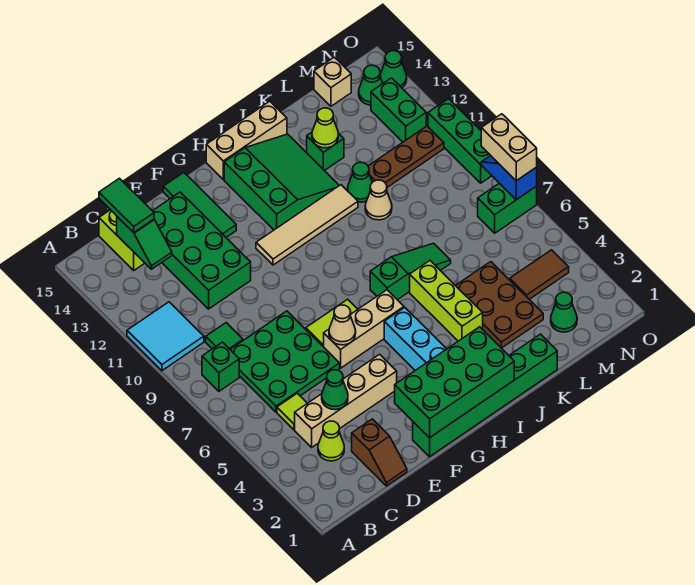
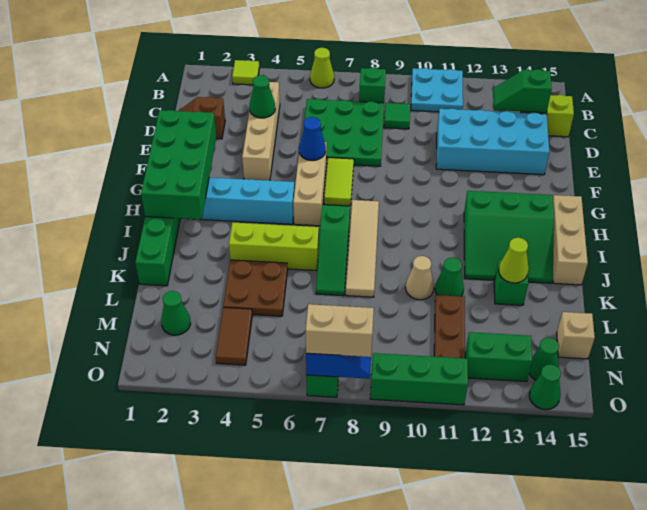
cyan 2x2 tile [127,302,204,371] -> cyan 2x2 plate [411,68,463,112]
lime 1x1 cone [318,421,344,461] -> lime 1x1 cone moved to [310,48,334,88]
lime 1x1 tile [277,393,307,430] -> lime 1x1 tile moved to [232,60,259,85]
green 1x2 tile [99,178,154,233] -> none
green 2x4 brick [153,192,251,309] -> cyan 2x4 brick [436,108,549,175]
tan 1x1 cone [329,305,356,345] -> blue 1x1 cone [299,117,326,160]
green 1x3 tile [163,173,236,237] -> none
tan 1x4 tile [256,185,358,265] -> tan 1x4 tile moved to [346,200,379,297]
brown 2x3 plate [455,262,543,348] -> brown 2x2 plate [223,260,288,316]

